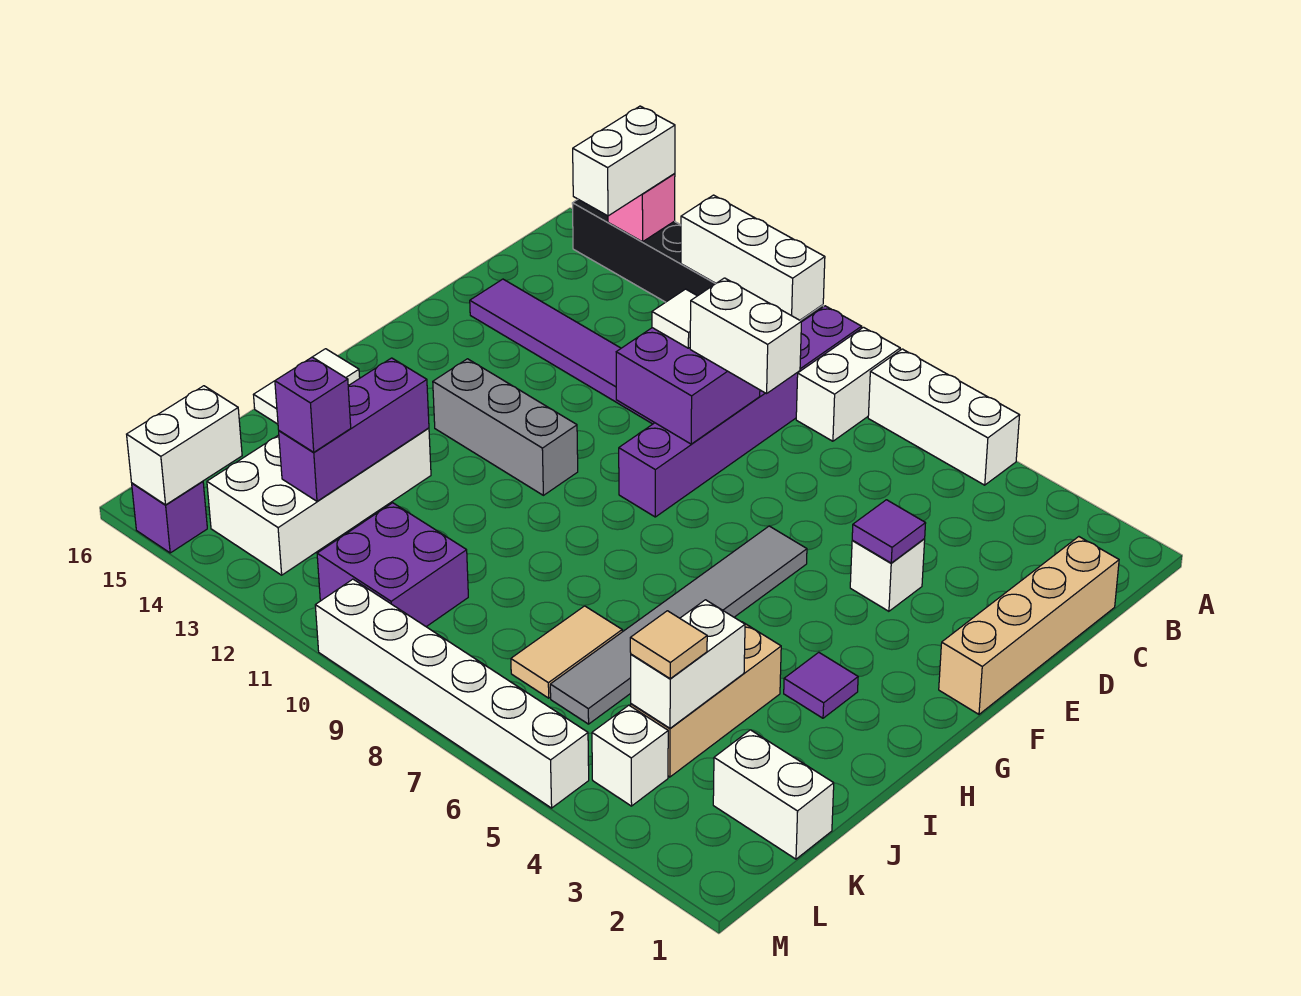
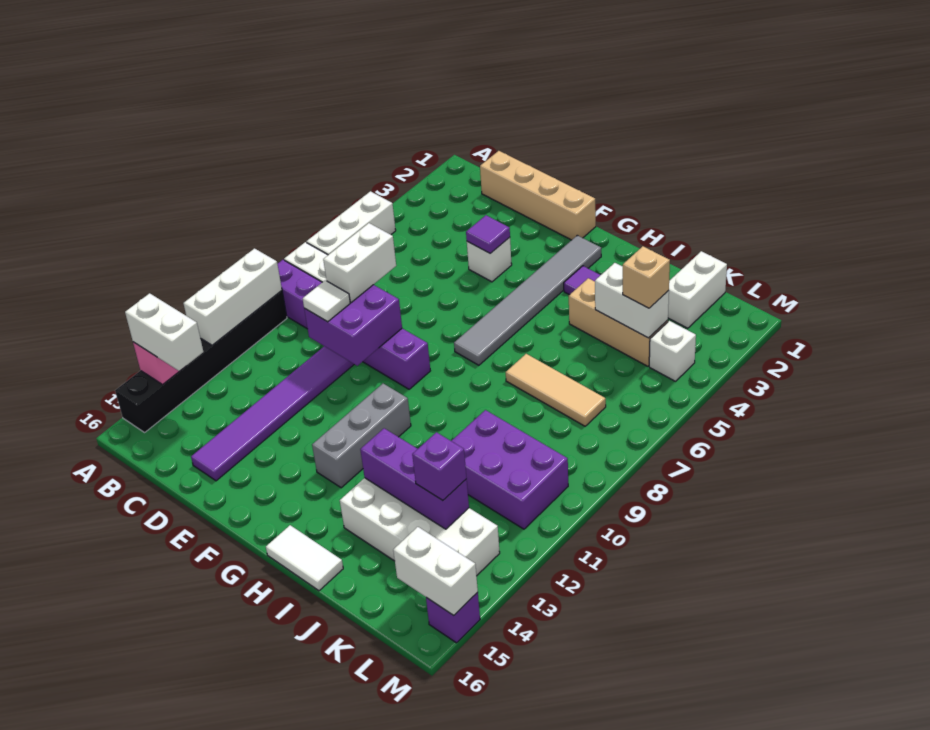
grey 1x6 tile [550,526,807,724] -> grey 1x6 tile turned to [454,235,601,365]
tan 1x2 tile [511,606,622,698] -> tan 1x3 tile [506,354,606,426]
tan 1x1 tile [630,611,707,679] -> tan 1x1 brick [622,246,670,308]
purple 2x2 brick [317,503,468,627] -> purple 2x3 brick [452,410,568,529]
white 1x6 brick [315,579,589,808] -> none

